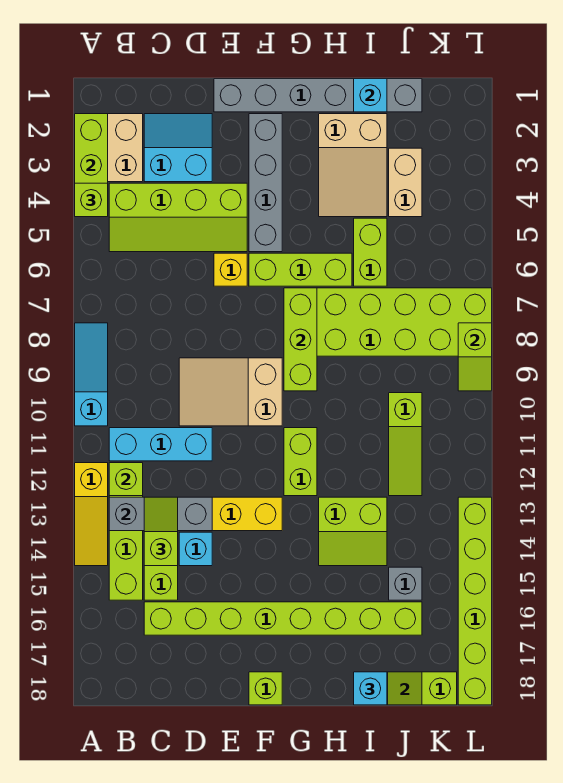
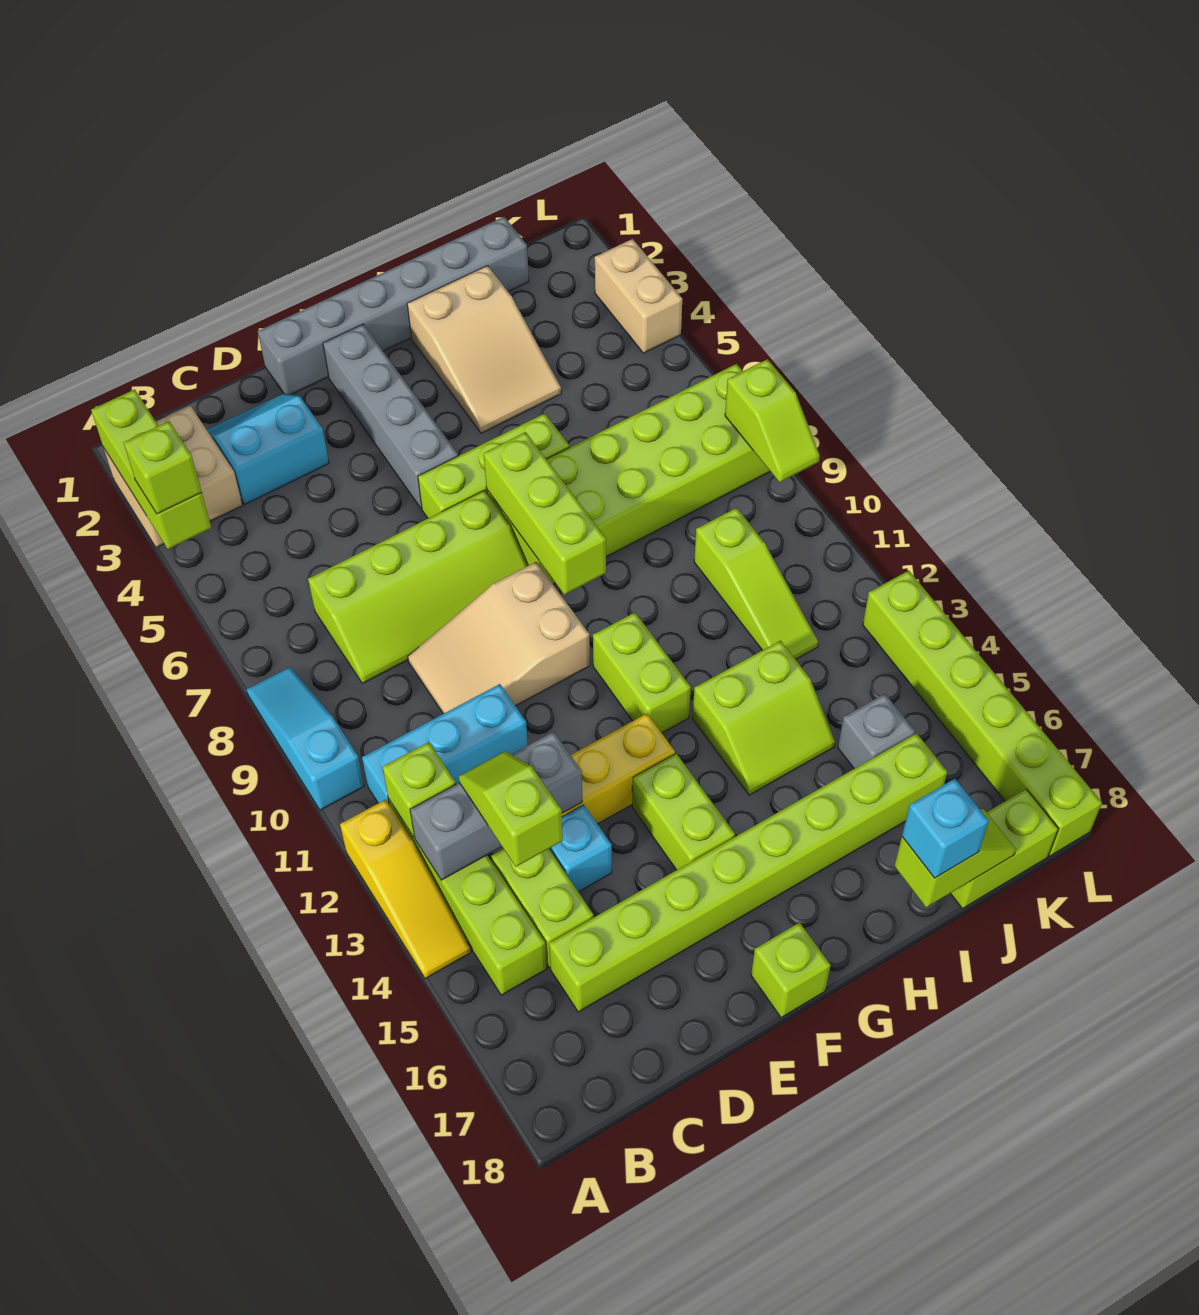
lime 2x4 slope [109,183,247,252] -> lime 2x4 slope moved to [308,490,527,684]
yellow 1x1 brick [214,253,247,286] -> none
cyan 1x1 brick [354,79,387,112] -> none
lime 1x2 brick [354,218,387,286] -> lime 1x2 brick moved to [632,754,735,870]
tan 1x2 brick [389,148,422,217] -> tan 1x2 brick moved to [595,239,682,353]

